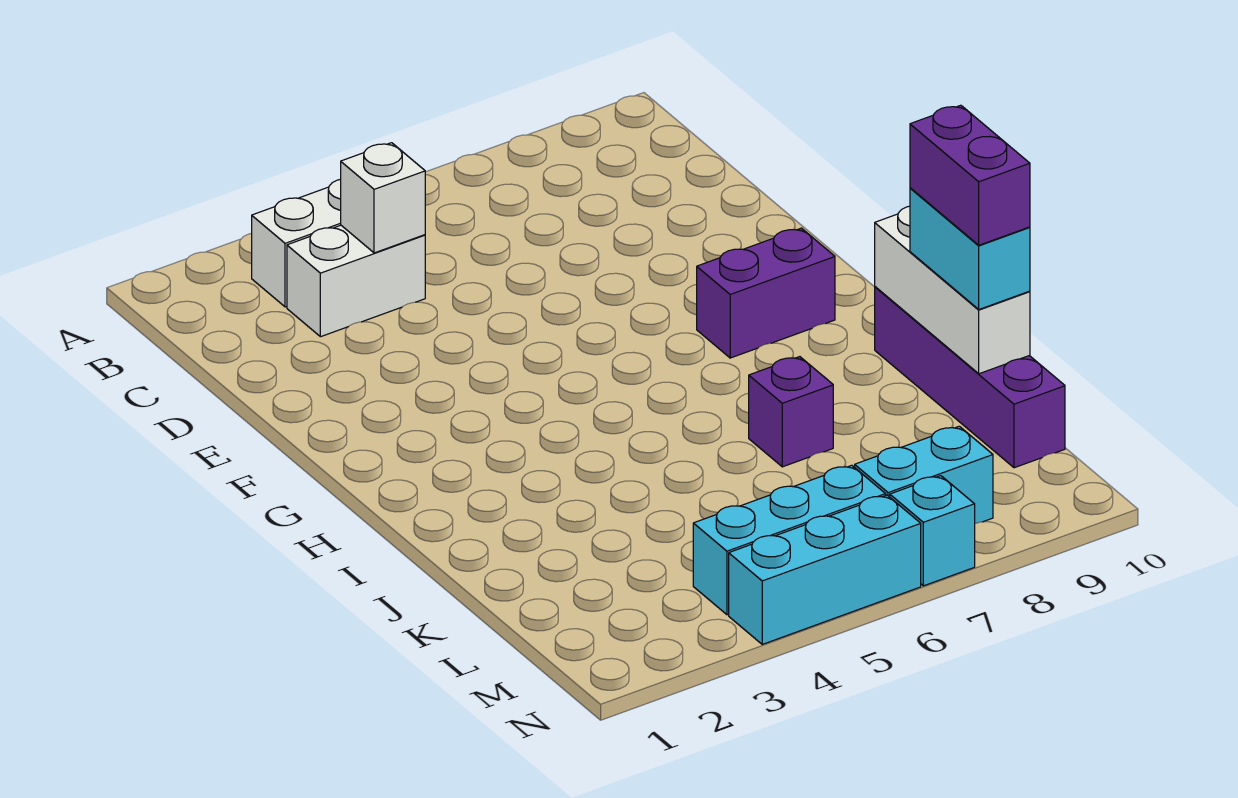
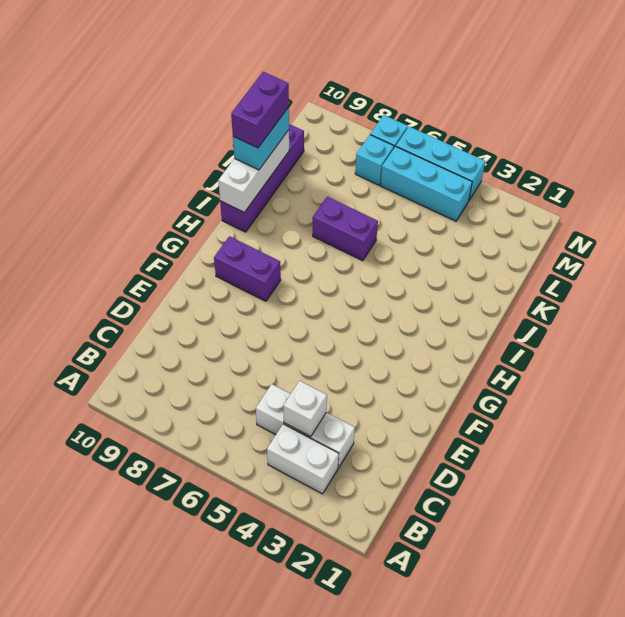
white 1x2 brick [287,225,425,337] -> white 1x3 brick [256,384,355,468]
purple 1x1 brick [749,357,833,467] -> purple 1x2 brick [313,197,378,261]
cyan 1x2 brick [855,426,993,523] -> cyan 1x1 brick [355,135,394,185]

